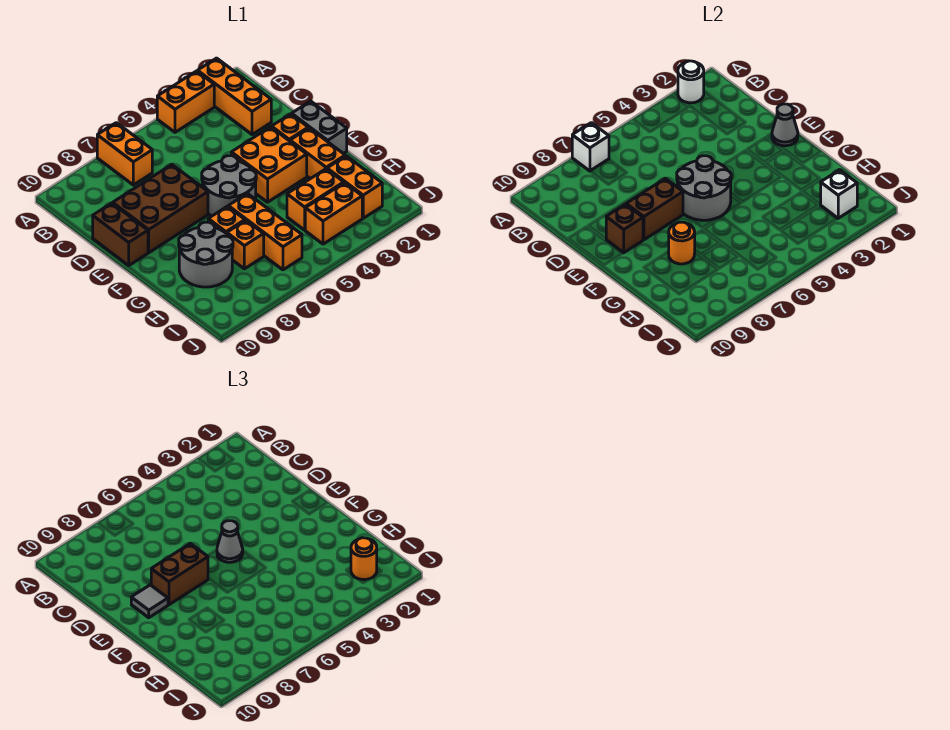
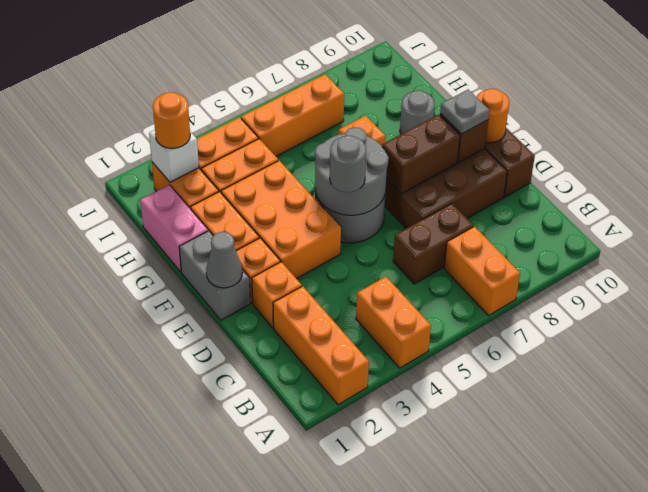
white 1x1 round brick [678,61,704,103] -> none
orange 1x2 brick [157,71,214,132] -> orange 1x2 brick turned to [356,277,431,368]
white 1x1 brick [572,123,609,171] -> none
orange 2x2 brick [231,127,307,202] -> orange 2x3 brick [221,160,341,279]
grey 1x1 cone [217,521,243,562] -> grey 1x1 round brick [330,136,366,192]
brown 1x2 brick [151,543,208,605] -> brown 1x2 brick moved to [393,203,473,284]
grey 1x1 tile [131,585,168,618] -> grey 1x1 plate [440,90,490,134]
none -> pink 1x2 brick [140,185,208,272]
orange 1x3 brick [228,194,302,270] -> orange 1x3 brick turned to [241,74,344,156]
grey 2x2 round brick [179,222,233,287] -> grey 1x1 round brick [400,91,435,134]
orange 1x1 round brick [669,222,695,264] -> orange 1x1 round brick moved to [477,89,509,143]
orange 1x1 brick [227,220,264,269] -> orange 1x1 brick moved to [252,262,302,328]

